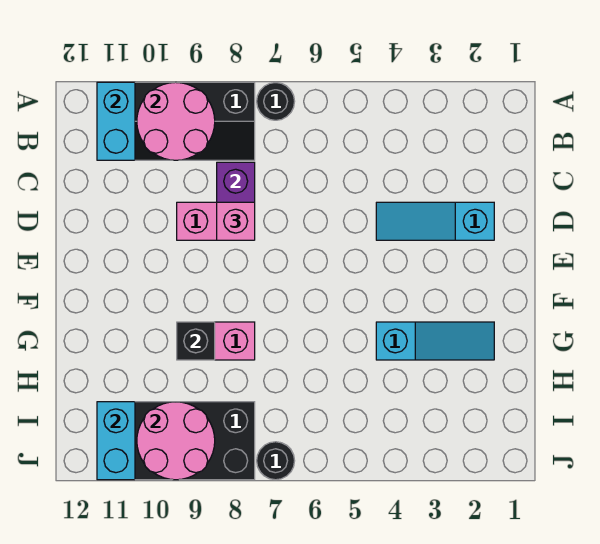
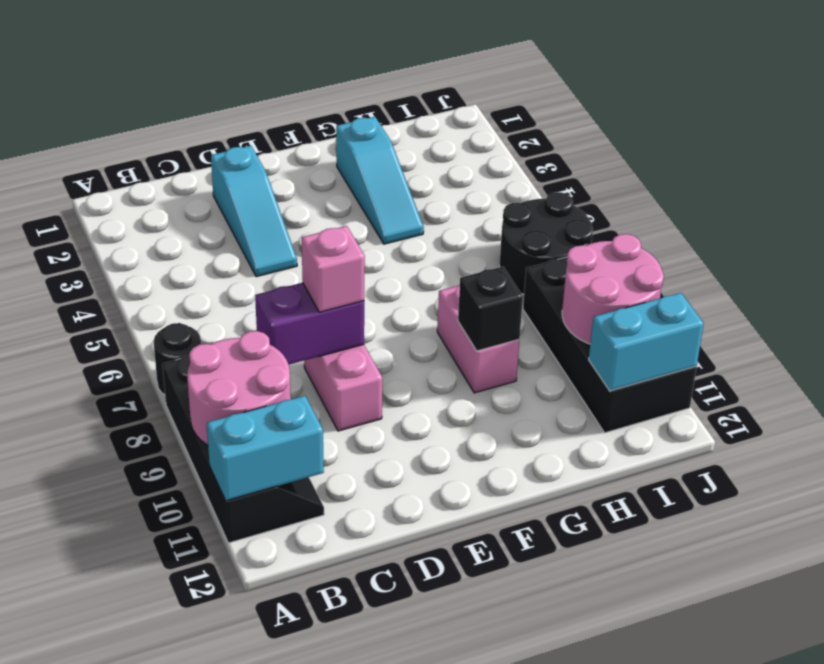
cyan 1x3 slope [376,322,494,360] -> cyan 1x3 slope turned to [336,117,424,244]
black 1x1 round brick [257,442,295,480] -> black 2x2 round brick [499,192,593,294]

